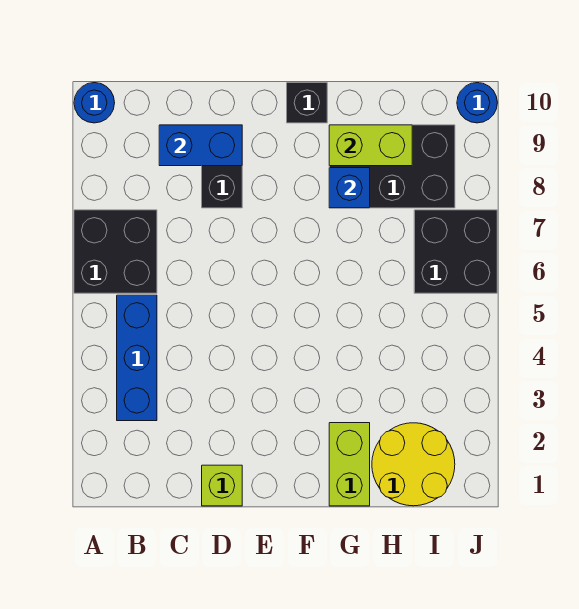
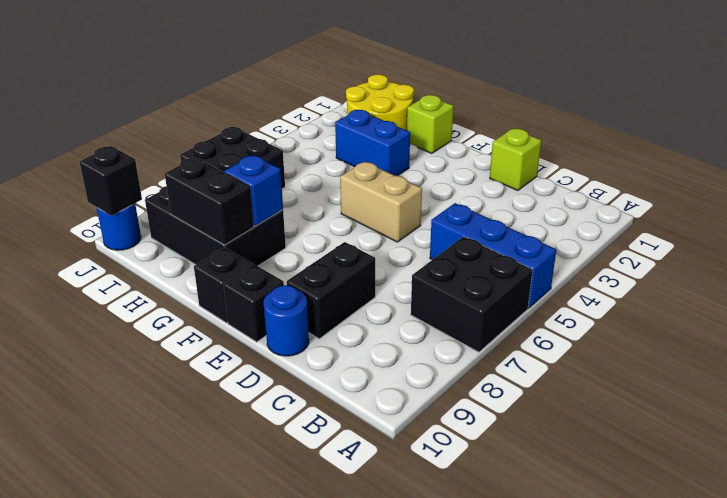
blue 1x1 round brick [74,83,115,123] -> blue 1x1 round brick moved to [264,285,309,356]
blue 1x3 brick [117,295,157,421] -> blue 1x3 brick turned to [430,203,556,308]
blue 1x2 brick [159,125,242,166] -> blue 1x2 brick moved to [335,110,410,176]
none -> tan 1x2 brick [340,162,422,242]
none -> black 1x1 brick [223,264,284,342]
lime 1x2 brick [329,423,370,506] -> lime 1x1 brick [407,95,454,153]
lime 1x2 brick [329,125,412,166] -> black 1x2 brick [165,158,254,245]
none -> black 1x1 brick [80,146,142,216]

